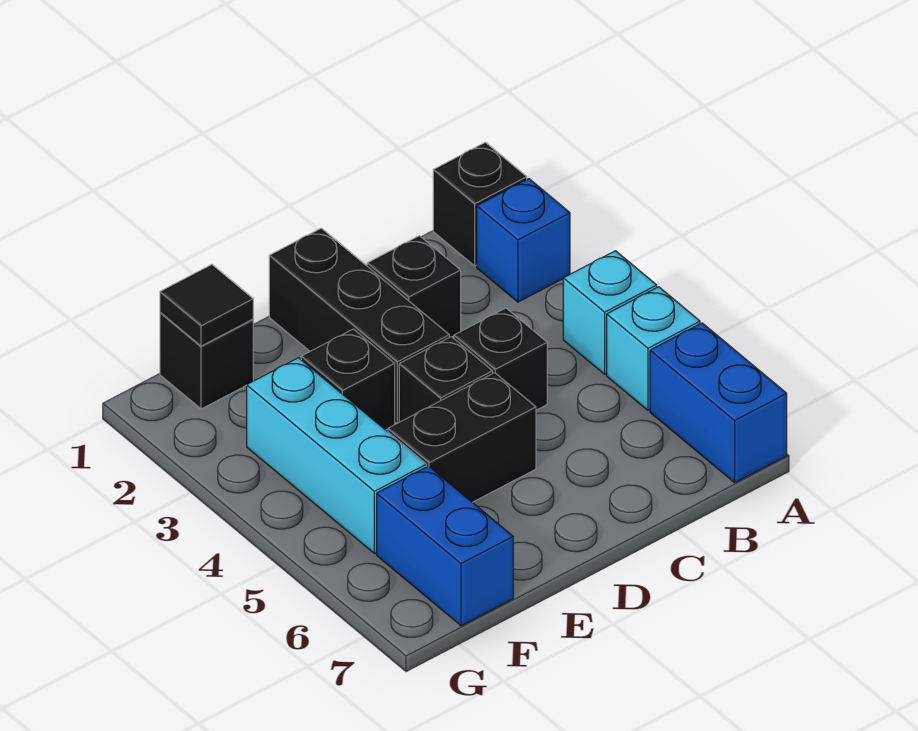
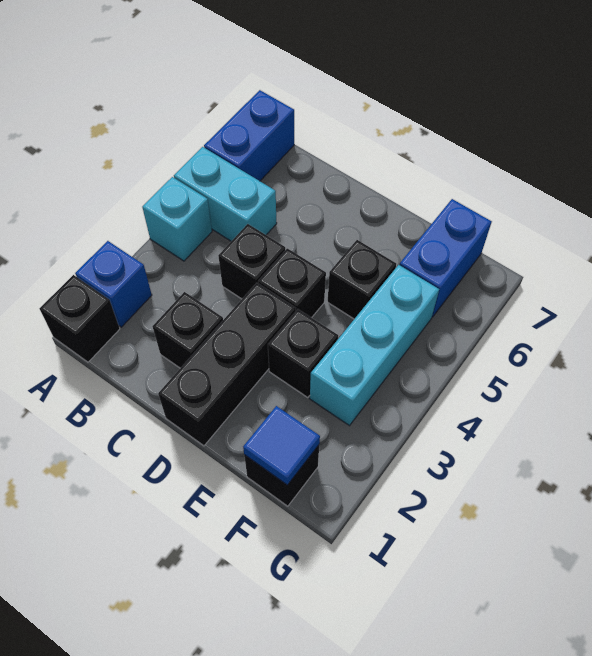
cyan 1x1 brick [607,287,700,410] -> cyan 1x2 brick [174,147,277,241]
black 1x2 brick [388,373,536,502] -> black 1x1 brick [328,240,396,319]
black 1x1 tile [160,265,253,346] -> blue 1x1 tile [243,406,320,485]

